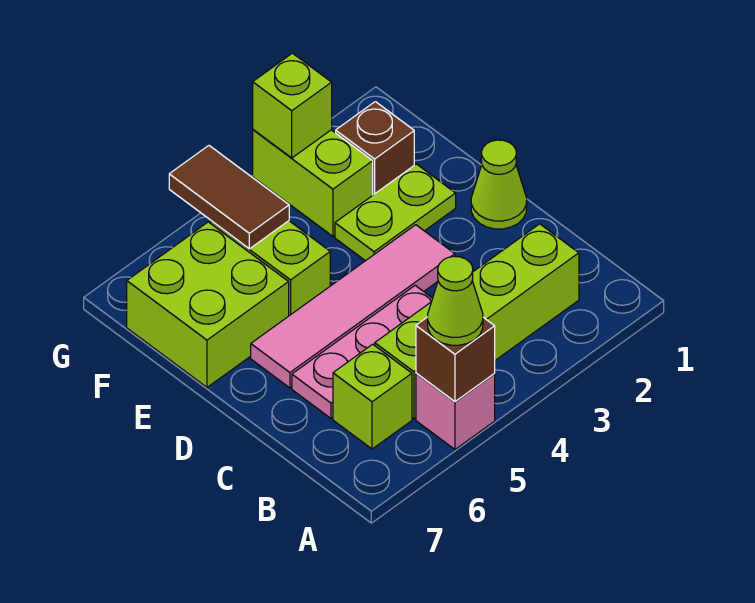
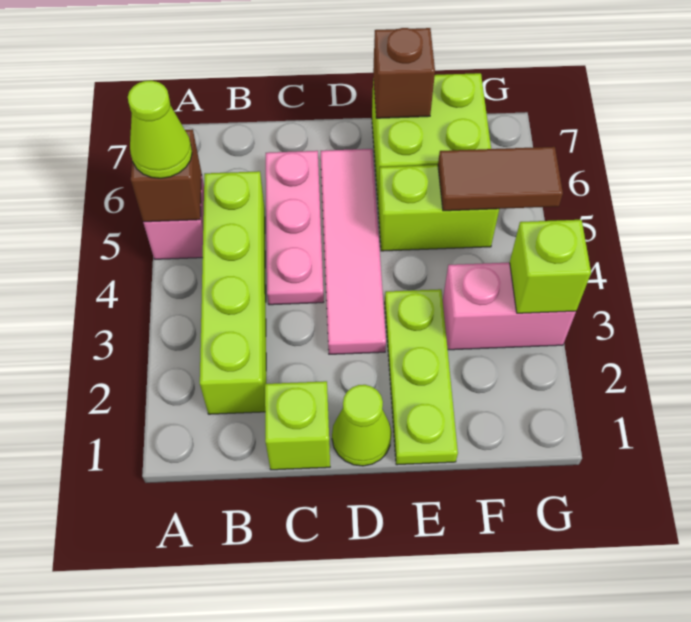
lime 1x1 brick [333,344,412,449] -> lime 1x1 brick moved to [265,381,330,470]
lime 1x2 plate [335,164,456,261] -> lime 1x3 plate [385,289,458,465]
brown 1x1 brick [336,102,414,195] -> brown 1x1 brick moved to [373,28,435,118]
lime 1x2 brick [253,130,373,236] -> pink 1x2 brick [443,262,576,350]

